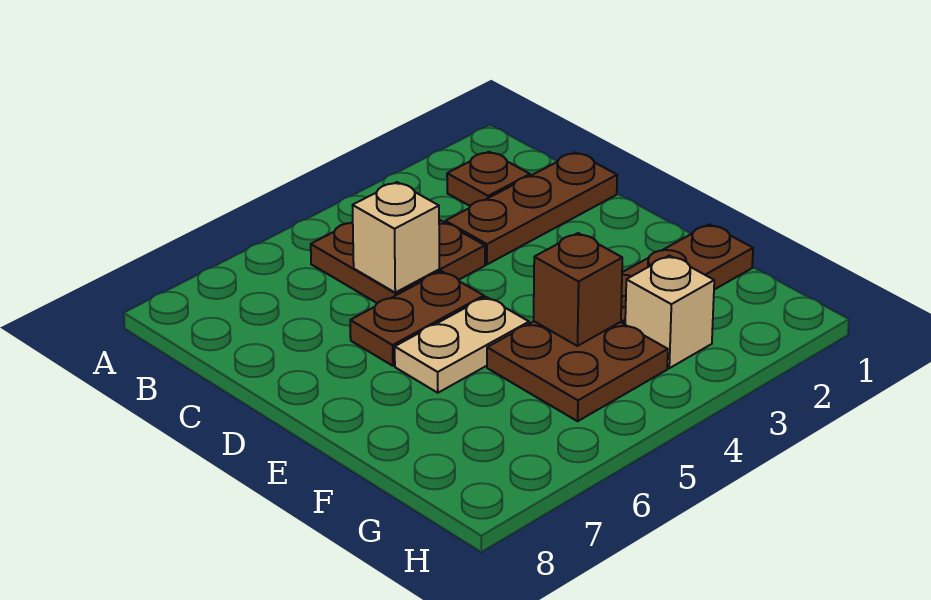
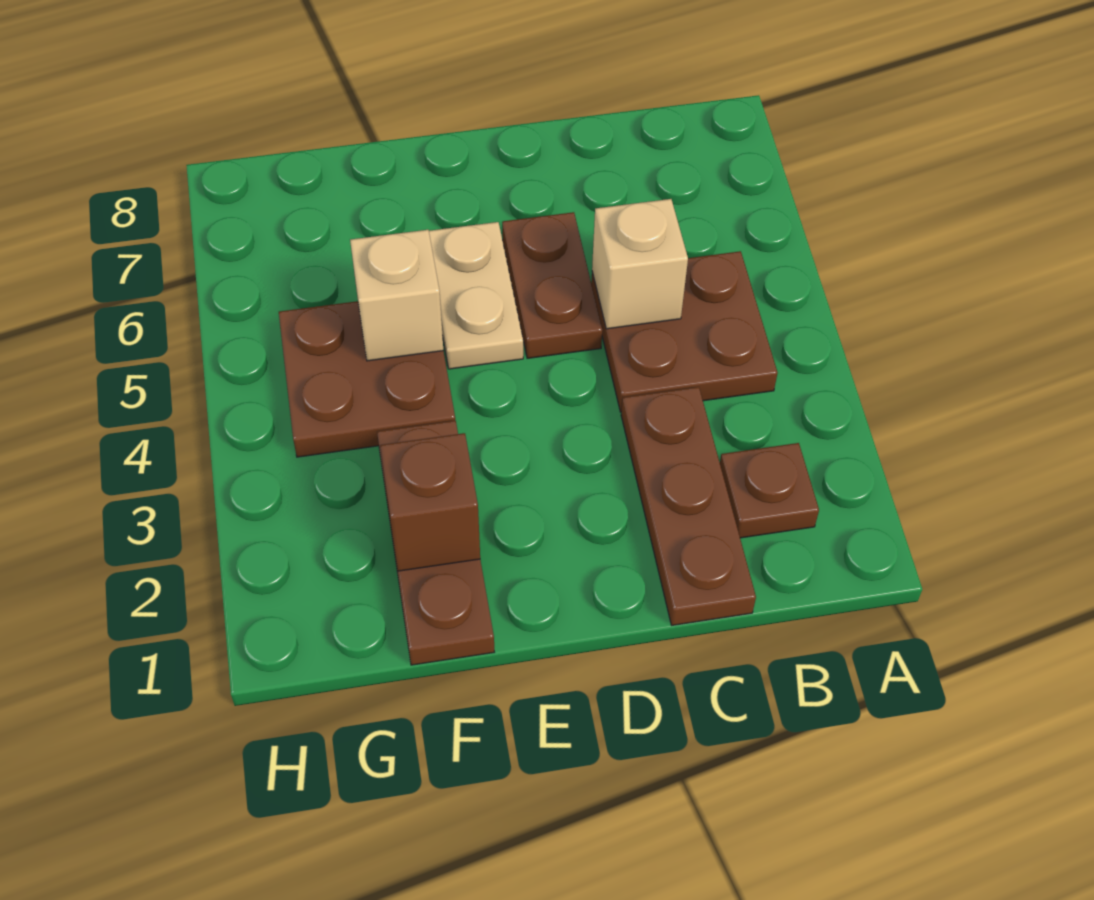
brown 1x1 brick [534,233,622,346] -> brown 1x1 brick moved to [380,433,480,571]
tan 1x1 brick [625,255,714,368] -> tan 1x1 brick moved to [350,230,443,361]

